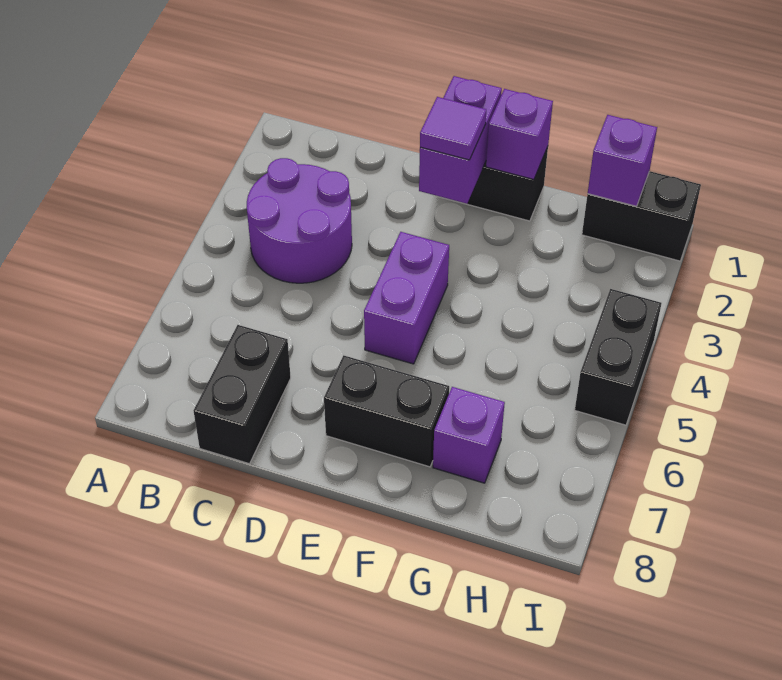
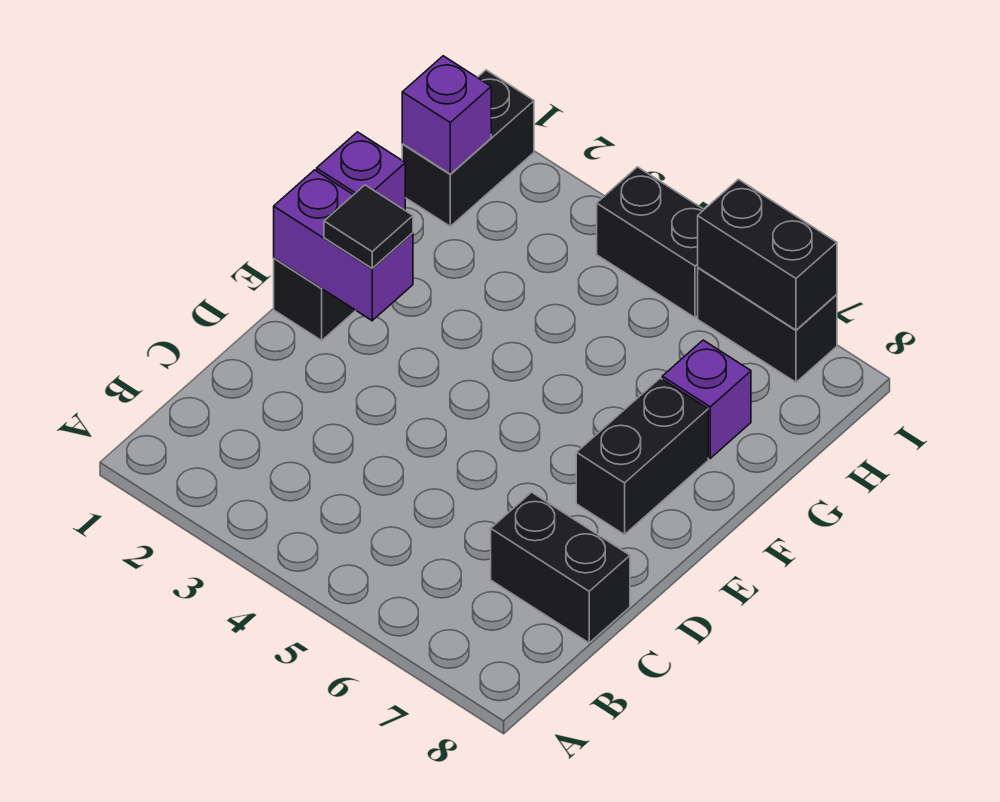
purple 2x2 round brick [247,158,352,283] -> none
purple 1x1 tile [420,97,486,160] -> black 1x1 tile [324,185,413,268]
purple 1x2 brick [364,232,449,364] -> none
none -> black 1x2 brick [698,268,837,382]
none -> black 1x2 brick [698,180,837,330]

